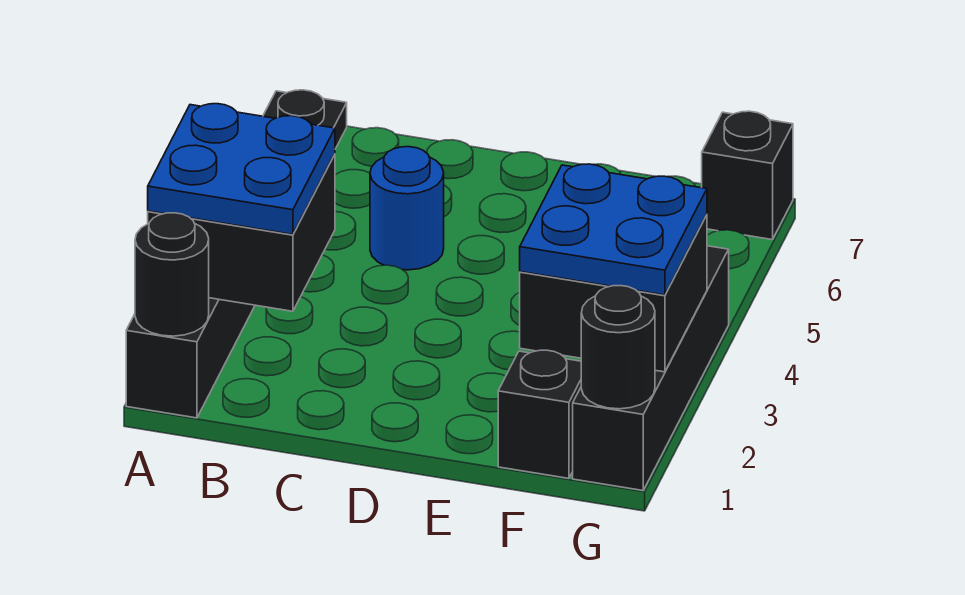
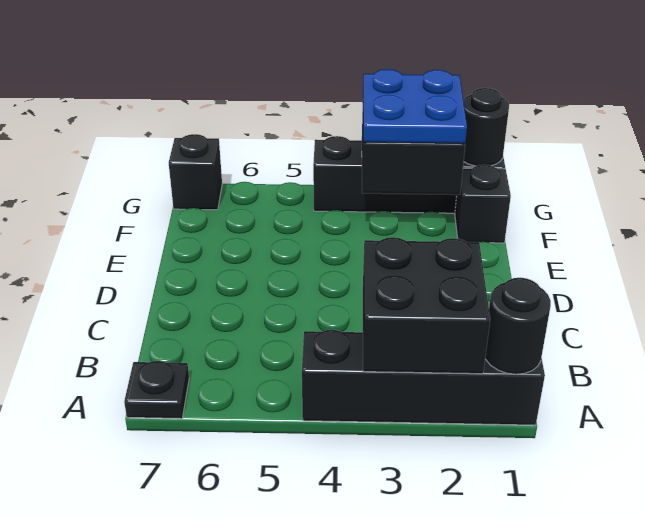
blue 2x2 plate [148,104,335,235] -> none
blue 1x1 round brick [370,147,444,270] -> none

